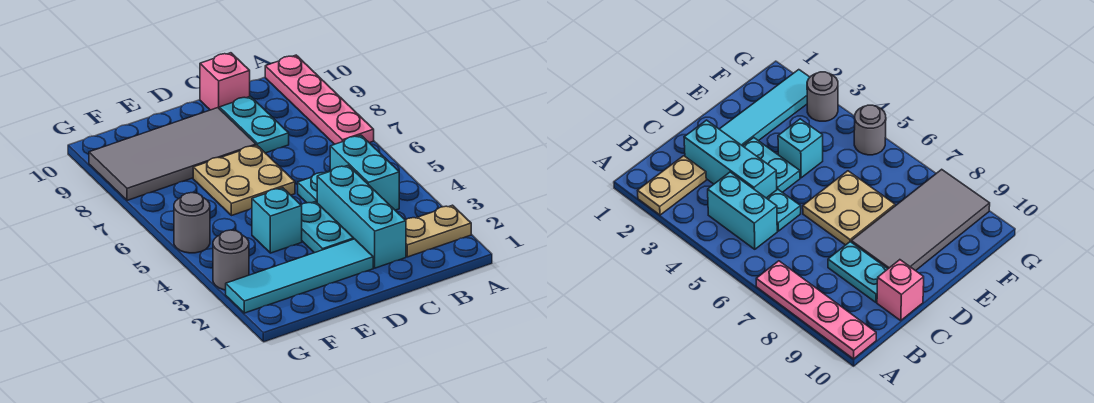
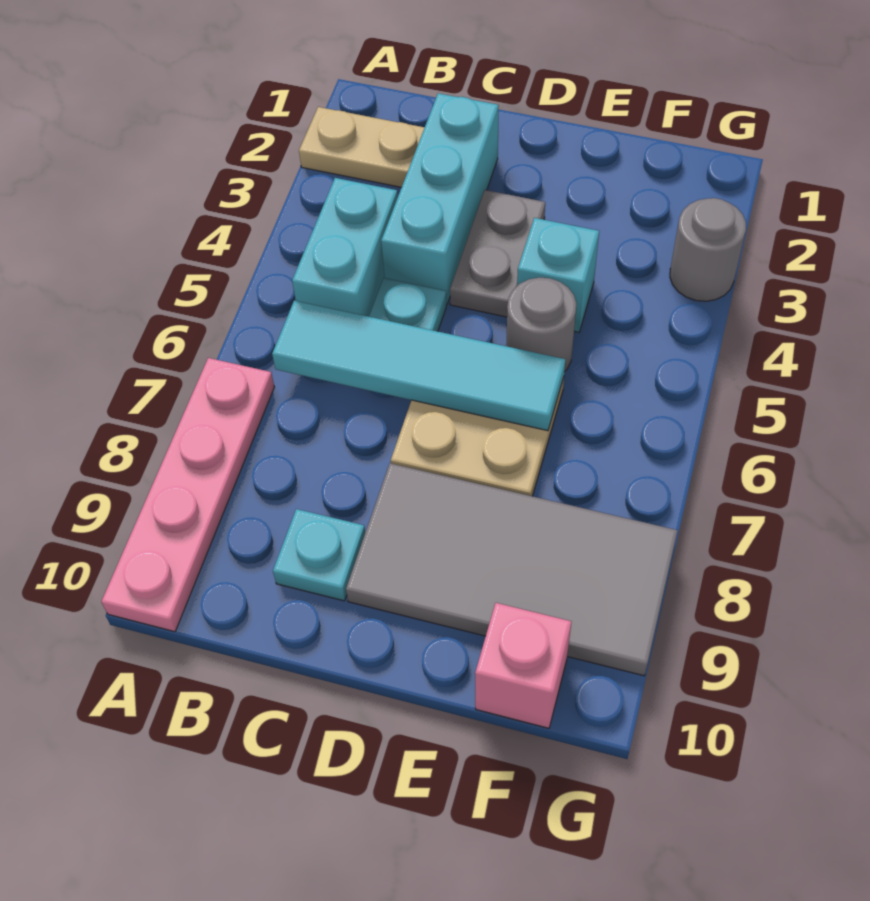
cyan 1x2 plate [220,96,289,153] -> cyan 1x1 plate [273,509,365,601]
pink 1x1 brick [200,53,250,110] -> pink 1x1 brick moved to [475,603,571,728]
cyan 1x4 tile [226,239,373,313] -> cyan 1x4 tile moved to [272,301,565,431]
cyan 1x2 plate [301,202,354,253] -> grey 1x2 plate [450,190,545,317]
grey 1x1 round brick [174,193,210,253] -> grey 1x1 round brick moved to [506,277,576,371]

